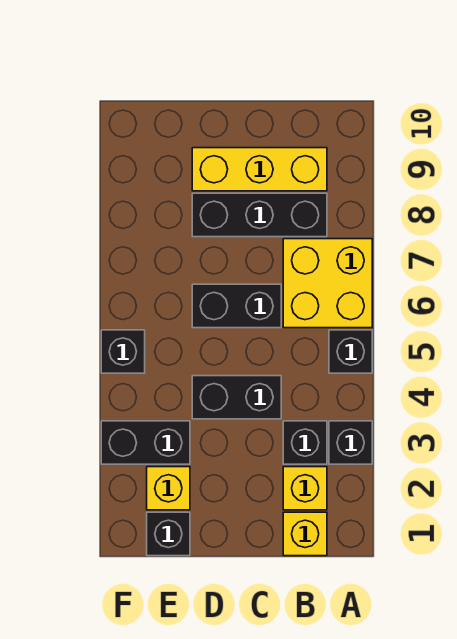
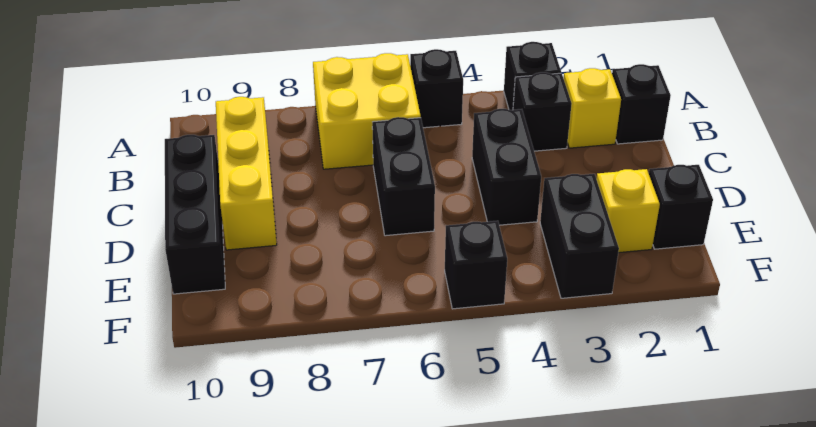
yellow 1x1 brick [283,512,327,556] -> black 1x1 brick [612,64,671,144]
black 1x3 brick [192,193,327,237] -> black 1x3 brick moved to [165,135,225,294]

